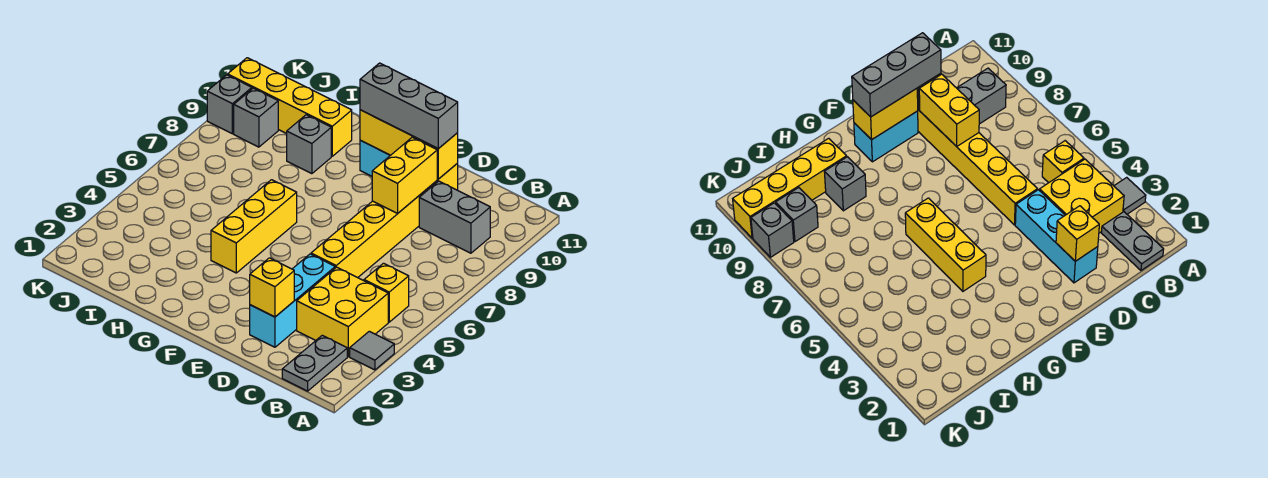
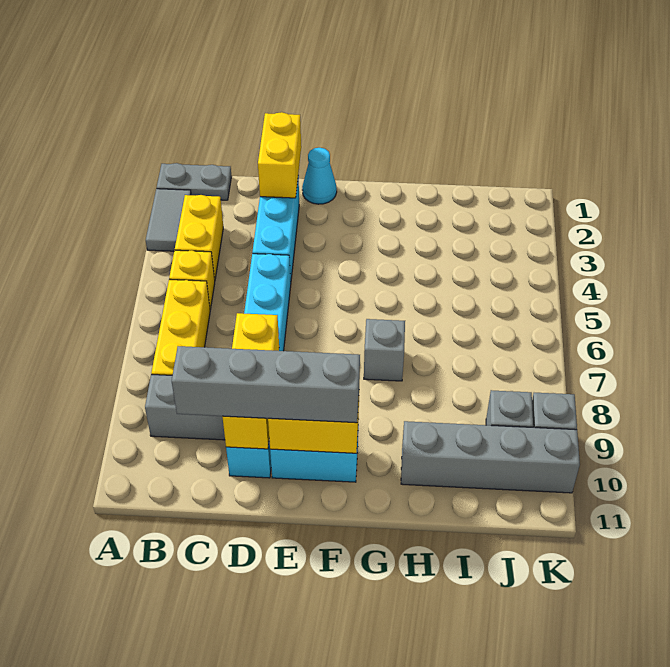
grey 1x1 tile [350,331,394,370] -> grey 1x2 tile [146,189,191,251]
grey 1x2 plate [282,335,347,391] -> grey 1x2 plate turned to [157,163,231,200]
yellow 2x2 brick [297,267,388,357] -> yellow 1x2 brick [175,195,223,280]
yellow 1x1 brick [250,258,294,317] -> yellow 1x2 brick [258,112,301,198]
yellow 1x6 brick [311,163,458,278] -> cyan 1x6 brick [226,254,291,478]
grey 1x3 brick [360,63,458,149] -> grey 1x4 brick [172,346,360,423]
none -> cyan 1x1 cone [302,148,337,204]
yellow 1x3 brick [211,180,297,273] -> yellow 1x3 brick moved to [151,279,210,375]
grey 1x1 brick [287,115,331,174] -> grey 1x1 brick moved to [364,319,405,381]
yellow 1x4 brick [228,58,352,156] -> grey 1x4 brick [401,421,580,493]

